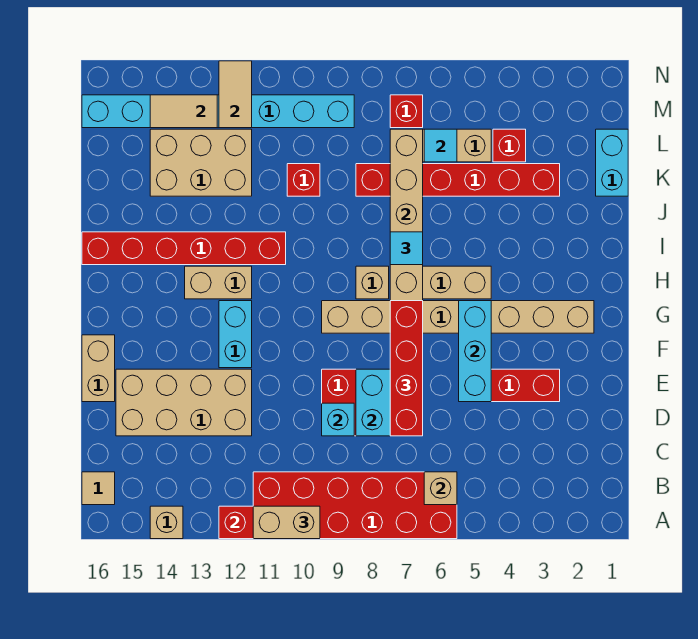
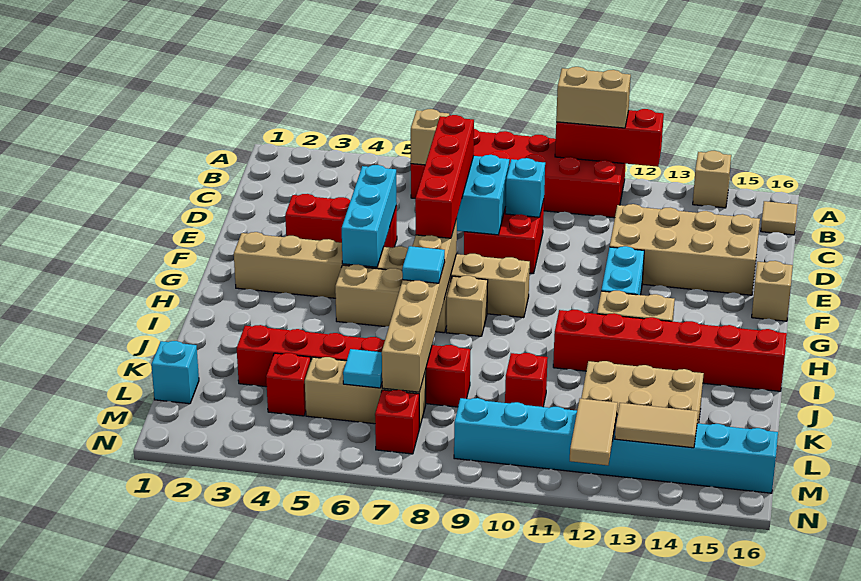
tan 1x2 brick [82,335,115,402] -> tan 1x1 brick [752,261,793,321]
cyan 1x2 brick [596,129,628,196] -> cyan 1x1 brick [151,341,199,404]

